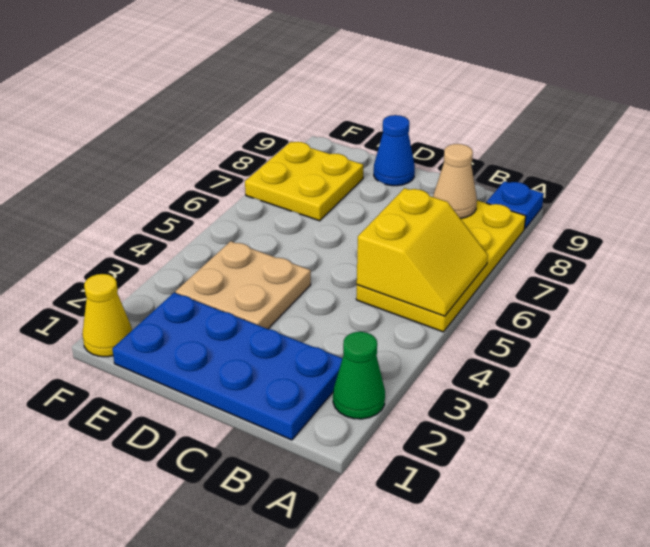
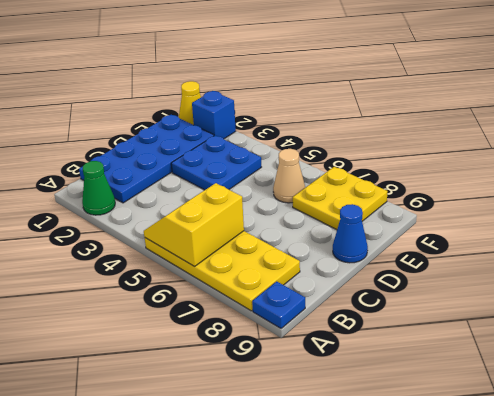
yellow 2x2 slope [357,188,488,316] -> yellow 2x2 slope turned to [144,183,244,266]
tan 1x1 cone [433,144,477,218] -> tan 1x1 cone moved to [273,149,305,203]
tan 2x2 plate [176,241,311,329] -> blue 2x2 plate [171,135,261,190]
none -> blue 1x1 brick [192,91,236,139]

